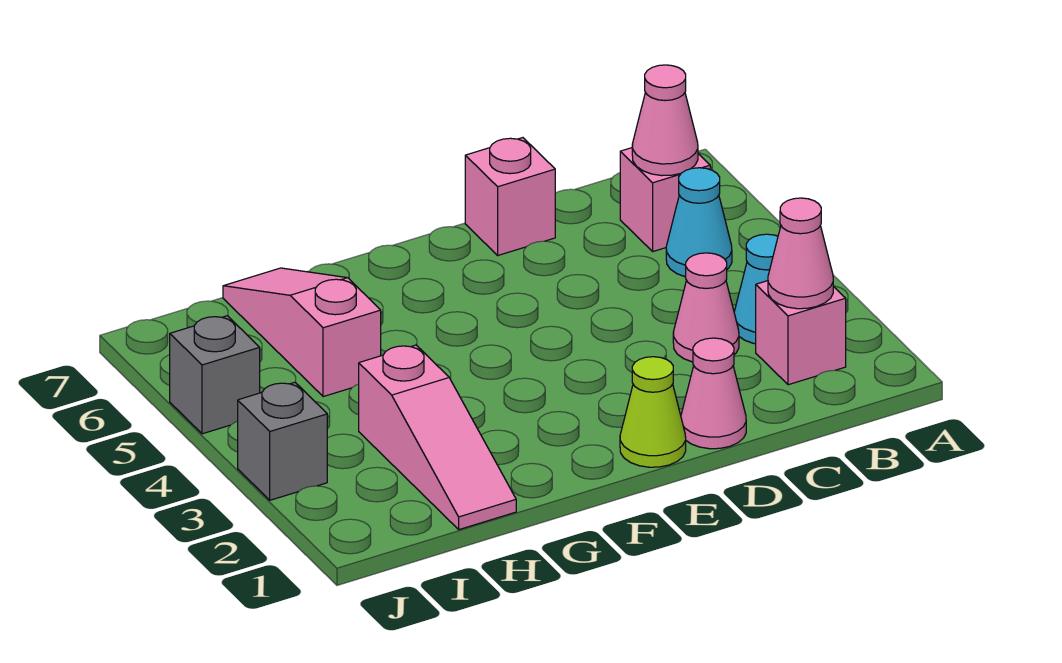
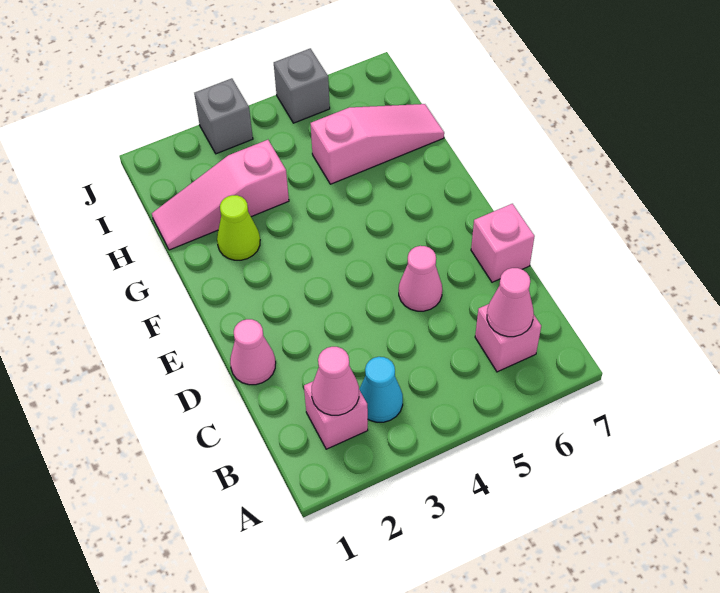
cyan 1x1 cone [666,168,732,277] -> none
pink 1x1 cone [673,253,739,362] -> pink 1x1 cone moved to [399,246,442,311]
lime 1x1 cone [620,357,686,467] -> lime 1x1 cone moved to [217,195,260,260]

